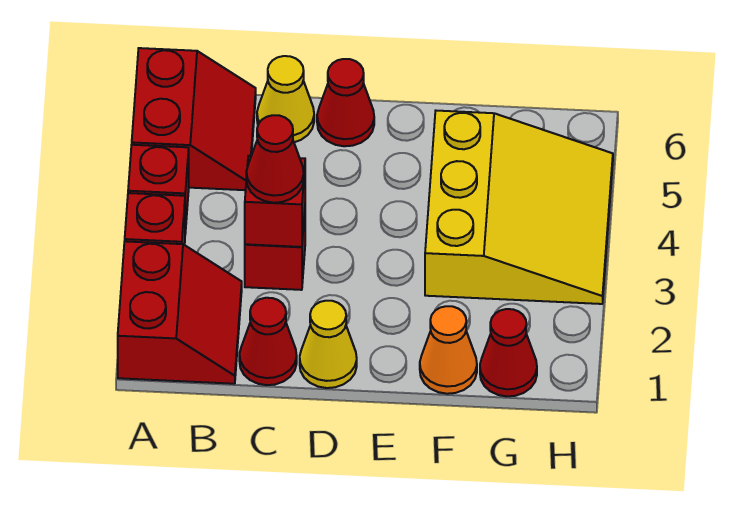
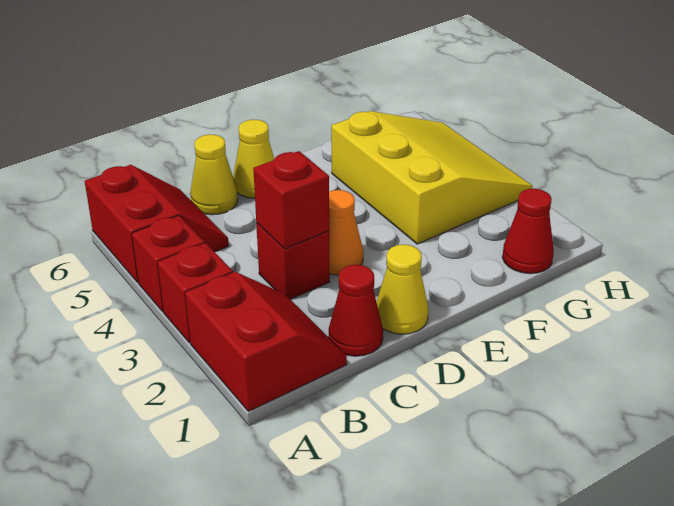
red 1x1 cone [246,115,304,203] -> none
red 1x1 cone [317,59,374,146] -> yellow 1x1 cone [233,119,274,198]
orange 1x1 cone [420,306,477,394] -> orange 1x1 cone moved to [329,190,363,275]

